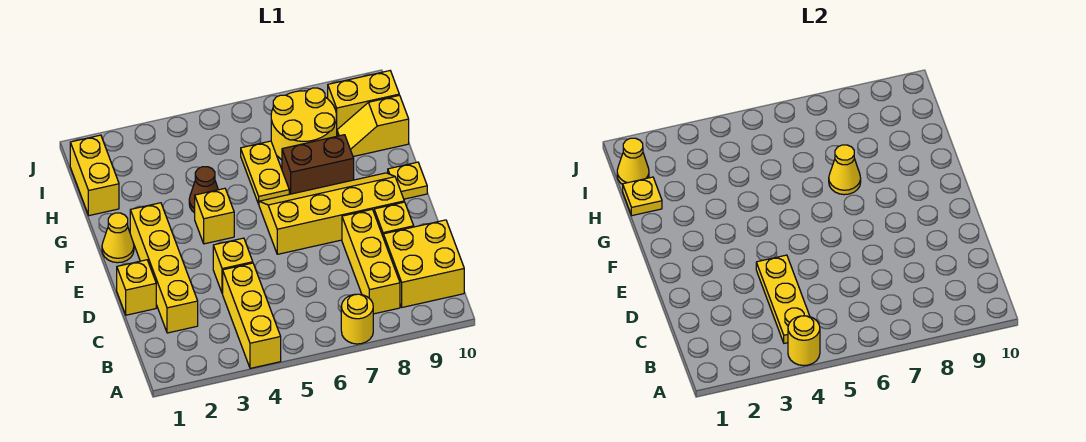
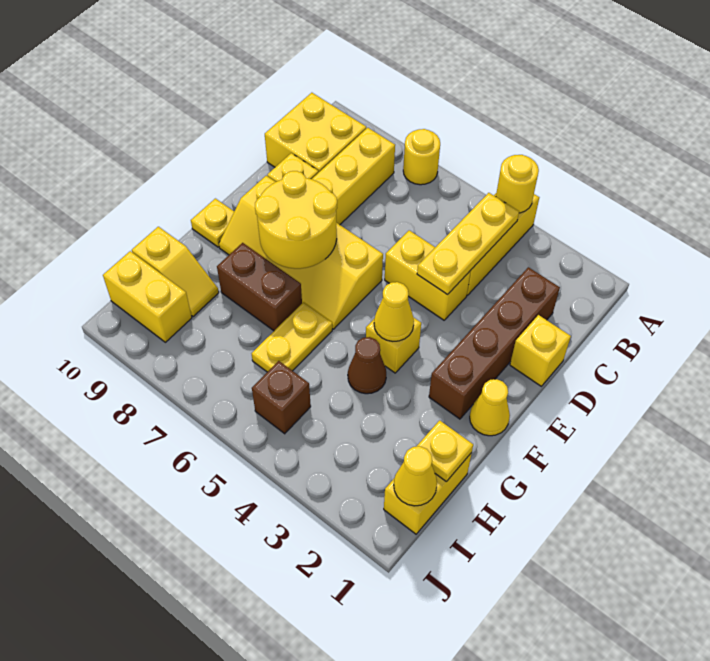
yellow 1x4 brick [130,203,198,333] -> brown 1x4 brick [429,267,560,419]
yellow 1x1 brick [213,238,253,294] -> yellow 1x2 brick [385,230,471,320]
yellow 1x1 cone [829,145,861,195] -> yellow 1x1 cone moved to [374,282,414,341]
yellow 2x2 round brick [271,88,337,160] -> yellow 2x2 round brick moved to [255,171,337,269]
none -> brown 1x1 brick [252,361,311,434]

